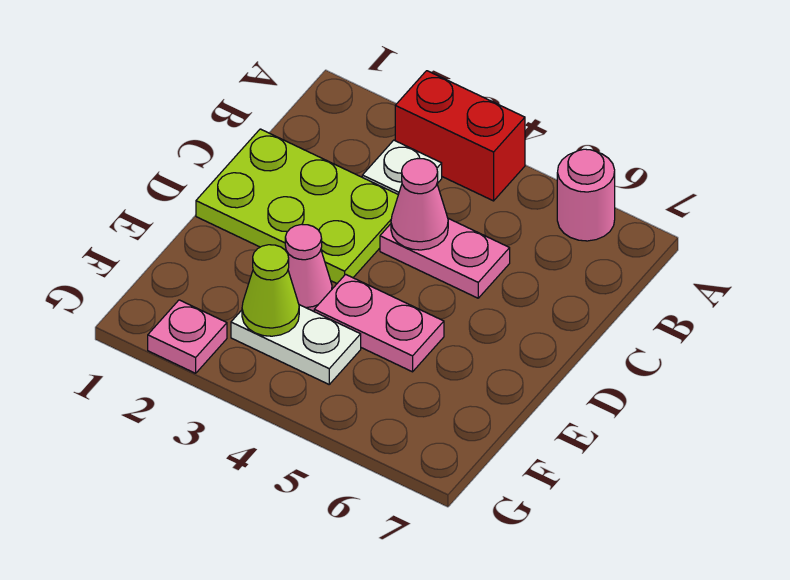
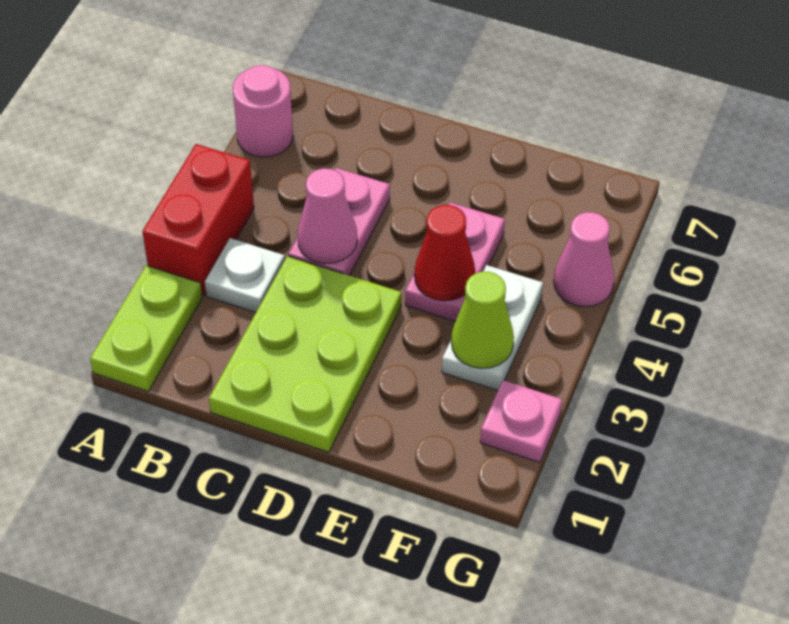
none -> lime 1x2 plate [90,265,202,392]
pink 1x1 cone [285,224,332,311] -> pink 1x1 cone moved to [554,212,614,307]
none -> red 1x1 cone [414,205,475,301]

